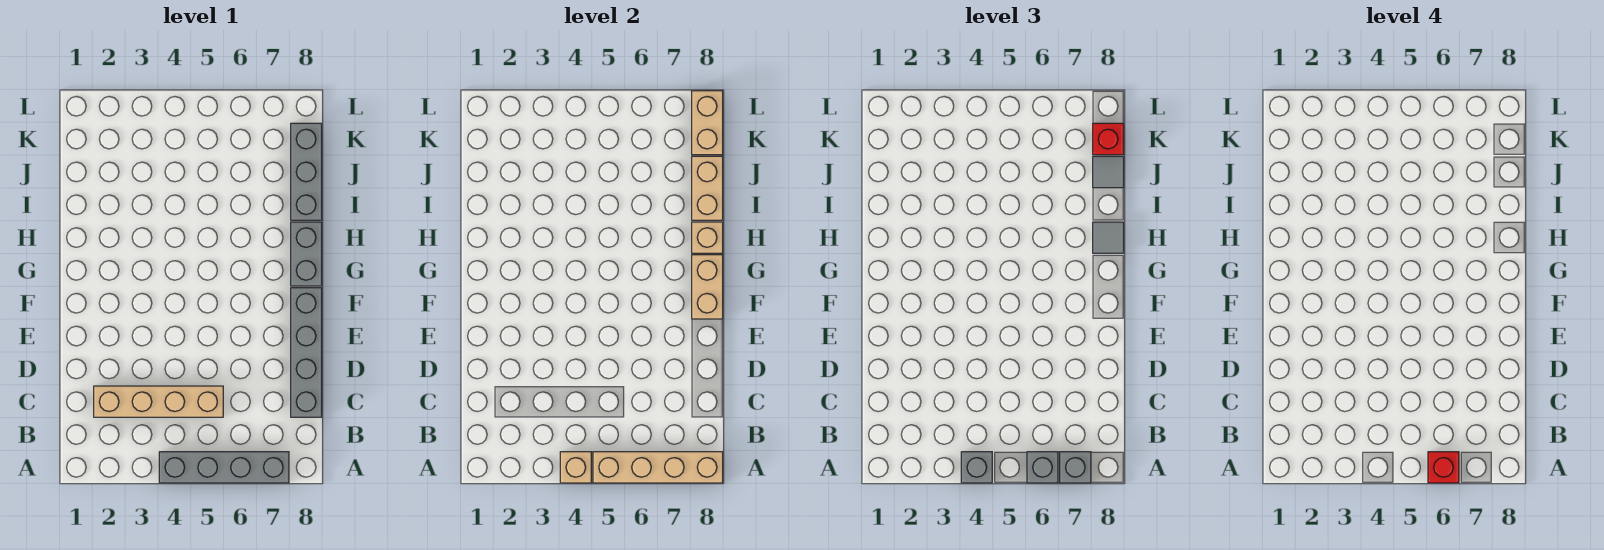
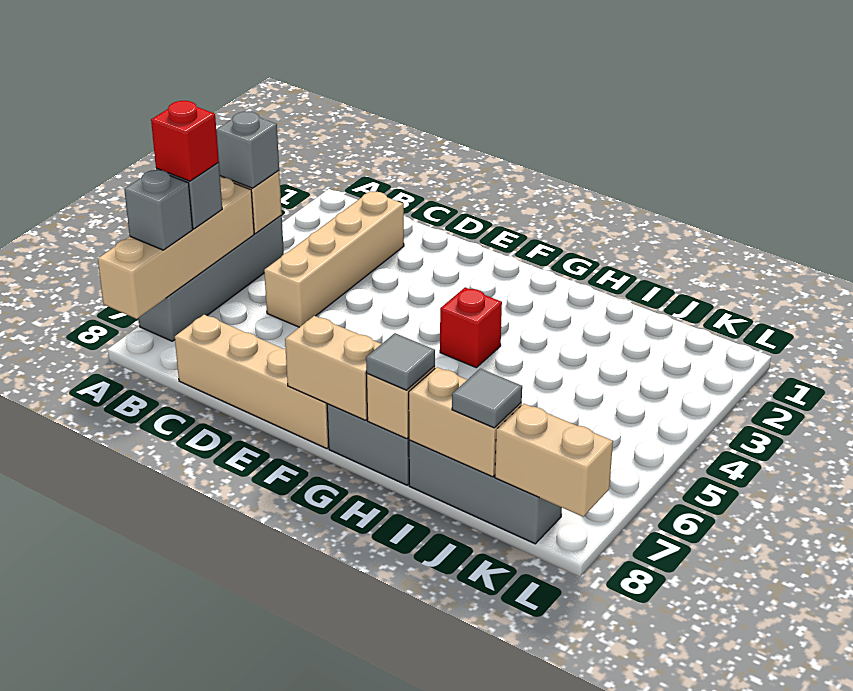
grey 1x4 brick [291,288,322,417] -> tan 1x4 brick [175,315,329,449]
red 1x1 brick [1093,123,1124,155] -> red 1x1 brick moved to [440,287,502,368]

